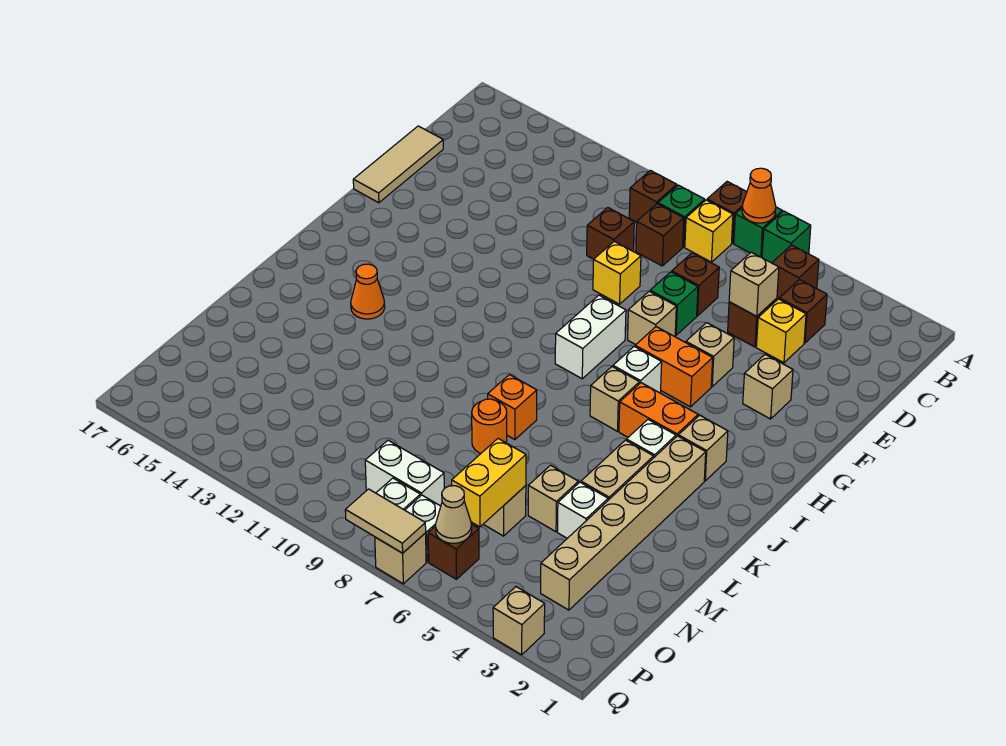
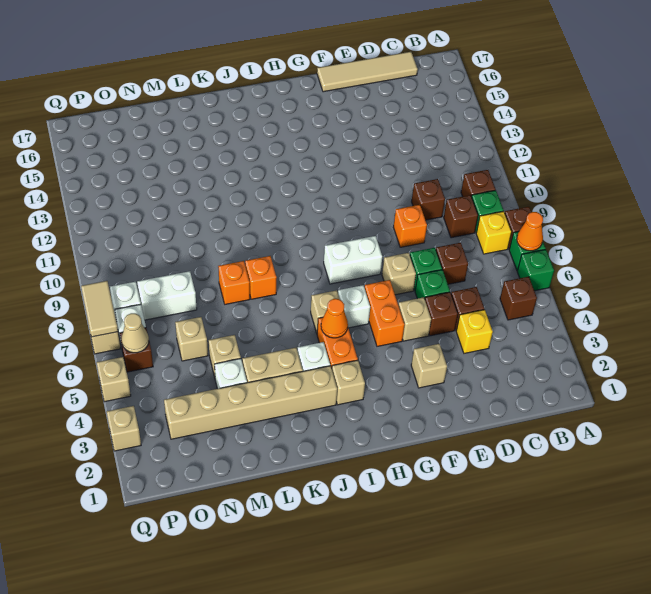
brown 1x1 brick [779,280,827,343] -> brown 1x1 brick moved to [425,292,458,336]
tan 1x1 brick [729,252,779,316] -> tan 1x1 brick moved to [97,357,131,402]
tan 1x3 tile [353,126,443,203] -> tan 1x4 tile [317,52,418,92]
none -> green 1x1 brick [415,270,450,299]
yellow 1x1 brick [593,241,641,304] -> orange 1x1 brick [394,205,427,247]
orange 1x1 cone [351,264,385,319] -> orange 1x1 cone moved to [321,299,348,338]
orange 1x1 round brick [472,399,507,453] -> orange 1x1 brick [218,261,250,304]
yellow 1x2 brick [452,439,526,527] -> none
white 1x2 brick [365,440,444,506] -> white 1x2 brick turned to [137,271,197,320]

